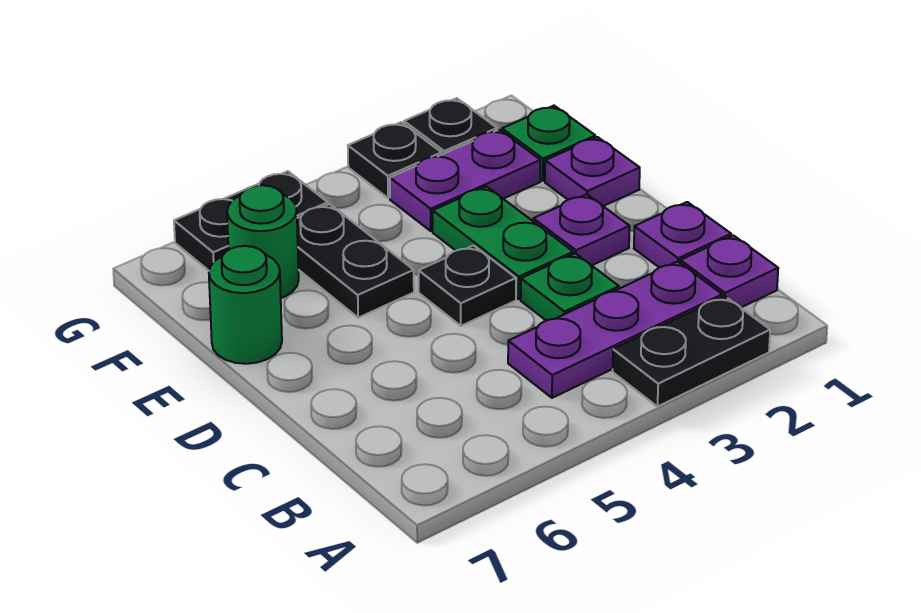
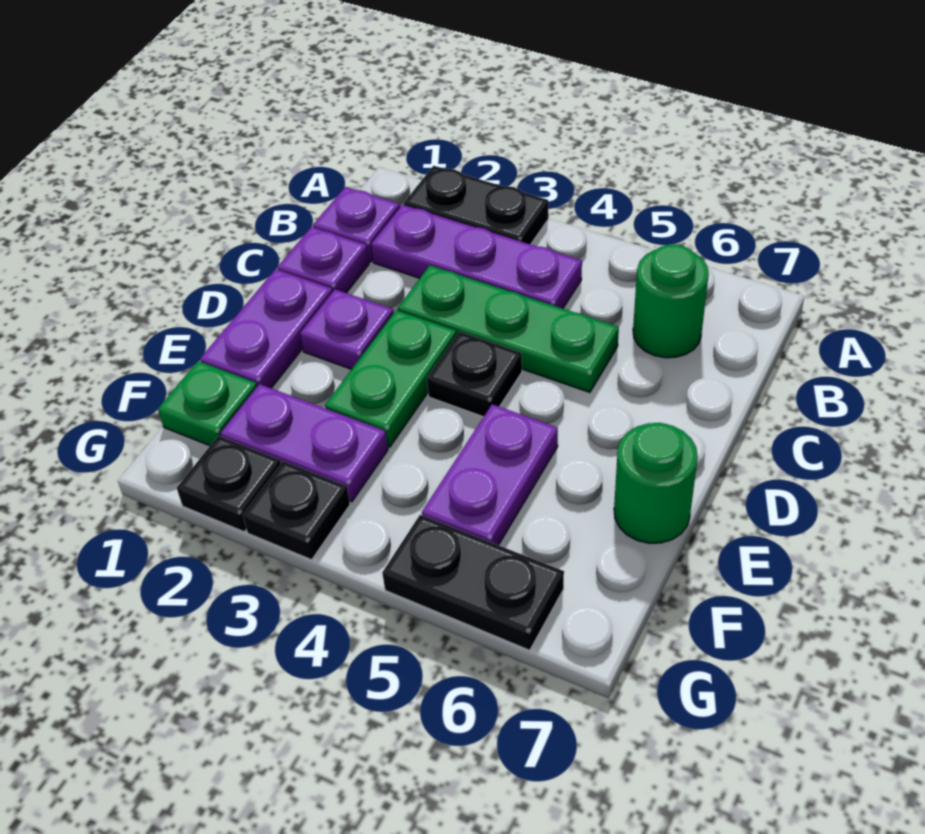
green 1x1 plate [521,253,619,321] -> green 1x3 plate [398,266,619,392]
purple 1x1 plate [545,137,640,206] -> purple 1x2 plate [200,269,332,388]
black 1x2 plate [297,204,414,318] -> purple 1x2 plate [422,404,558,545]
green 1x1 round brick [227,185,299,298] -> green 1x1 round brick moved to [633,244,709,358]

